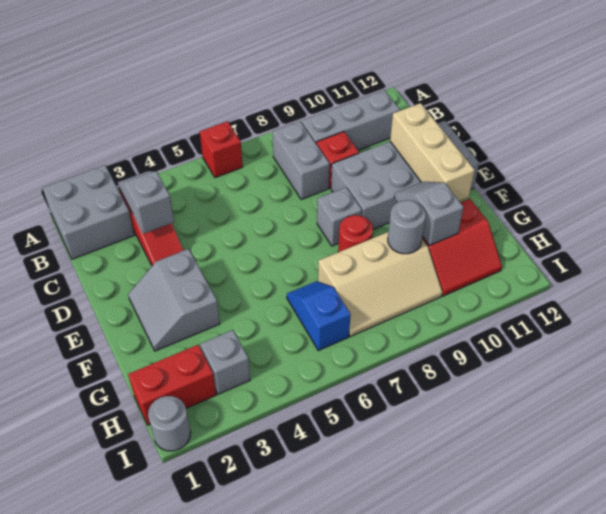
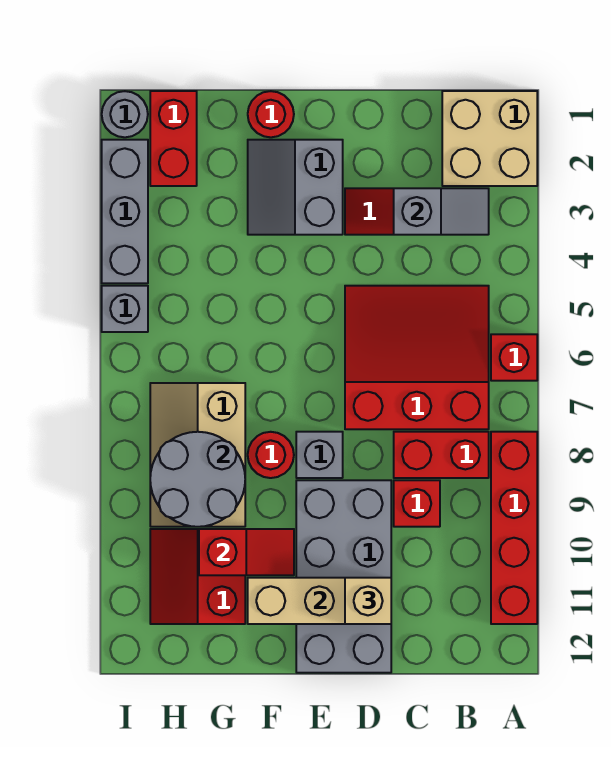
grey 2x2 brick [43,165,134,259] -> tan 2x2 brick [442,91,537,186]
none -> red 1x4 brick [491,432,537,624]
none -> red 3x3 slope [345,286,489,429]
grey 1x2 brick [273,121,330,199] -> red 1x2 brick [394,432,489,478]
grey 1x3 brick [302,90,400,150] -> grey 1x3 brick moved to [102,140,148,283]
none -> tan 1x1 brick [345,578,391,624]
grey 2x2 slope [128,249,220,351] -> grey 2x2 slope turned to [248,140,343,235]
none -> red 1x1 round brick [248,91,294,137]
grey 1x2 slope [394,182,464,246] -> red 1x2 slope [199,529,294,575]
blue 1x2 slope [287,281,350,351] -> none
grey 1x1 round brick [388,200,426,254] -> grey 2x2 round brick [150,432,245,527]
grey 1x1 brick [200,330,250,394] -> grey 1x1 brick moved to [102,286,148,332]

